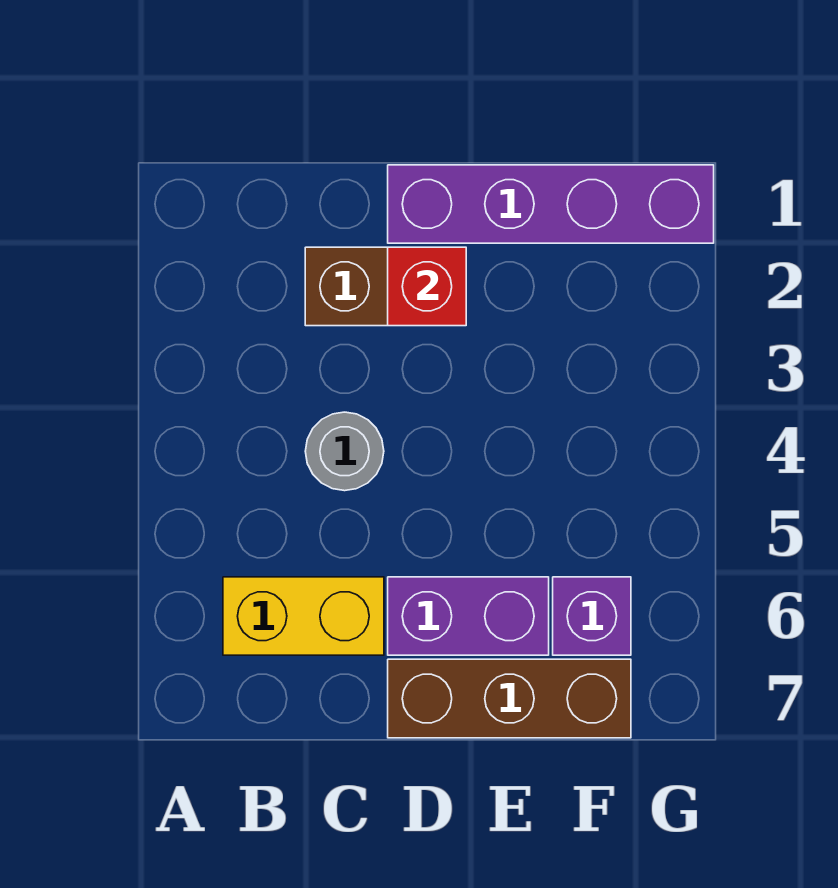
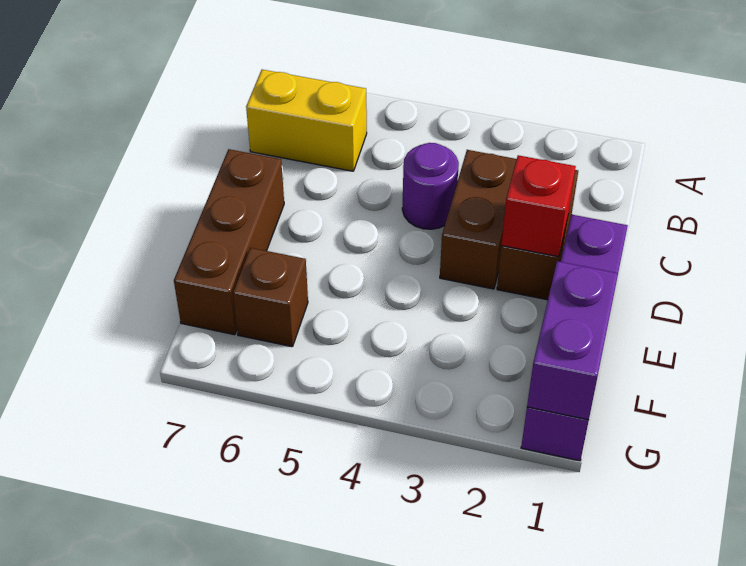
yellow 1x2 brick [223,577,384,655] -> yellow 1x2 brick turned to [246,70,367,171]
none -> brown 1x2 brick [440,150,517,289]
grey 1x1 round brick [305,412,384,491] -> purple 1x1 round brick [402,143,459,229]
purple 1x2 brick [388,577,549,655] -> purple 1x2 brick moved to [527,261,618,420]
purple 1x1 brick [553,577,631,655] -> brown 1x1 brick [233,248,308,347]

